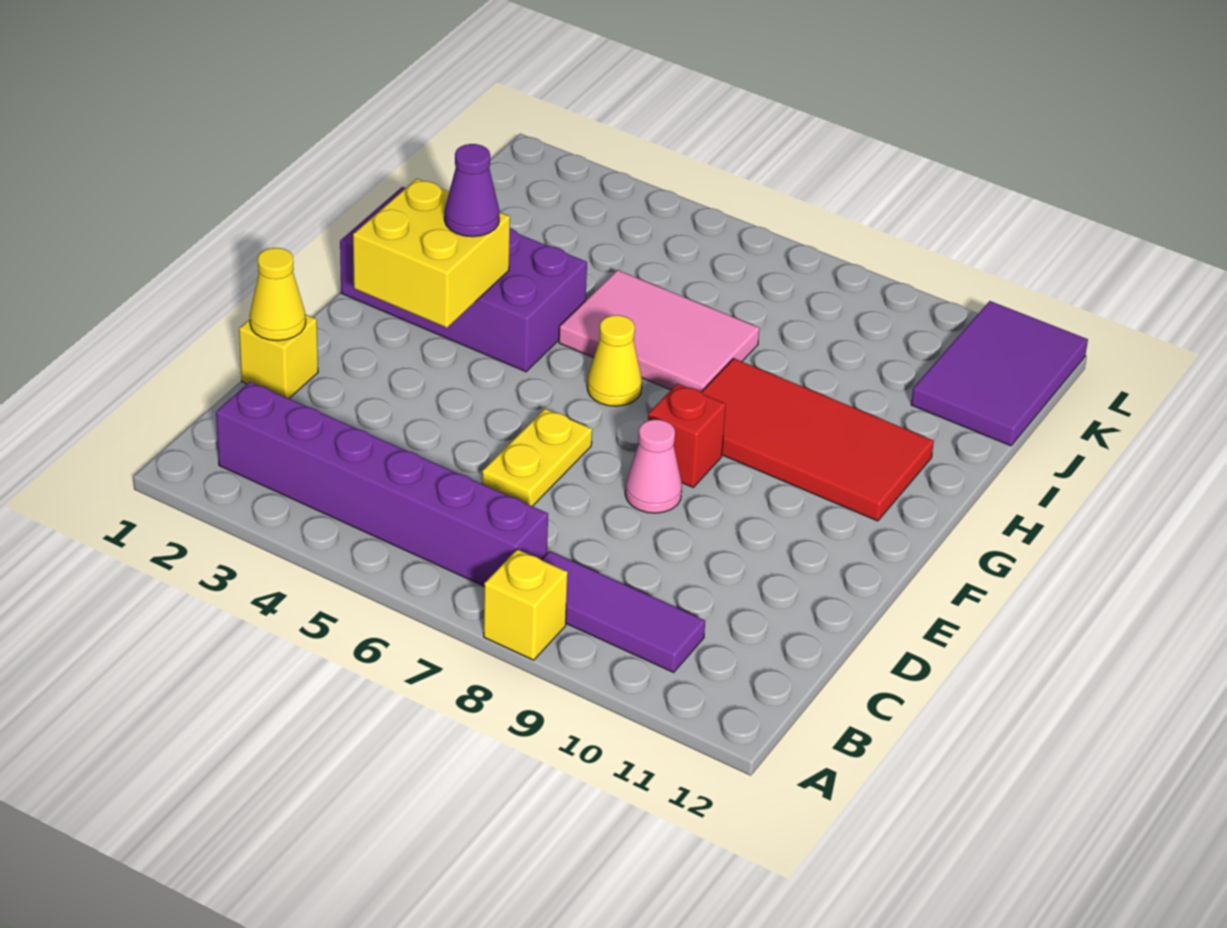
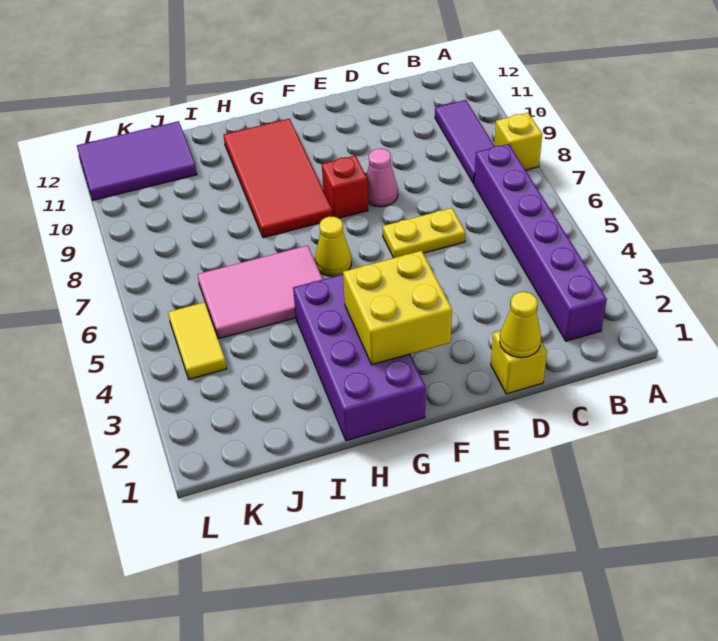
purple 1x1 cone [444,144,500,237] -> none
pink 2x3 tile [559,270,759,392] -> pink 2x3 tile turned to [197,245,323,339]
none -> yellow 1x2 tile [168,302,227,379]

